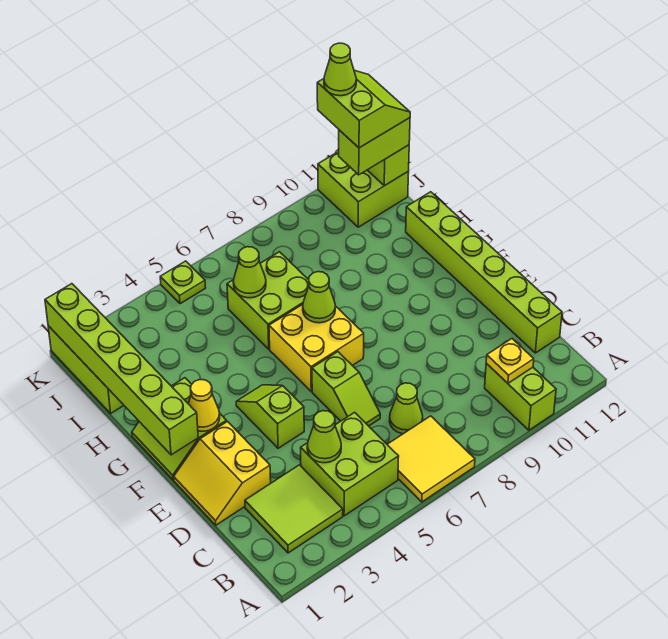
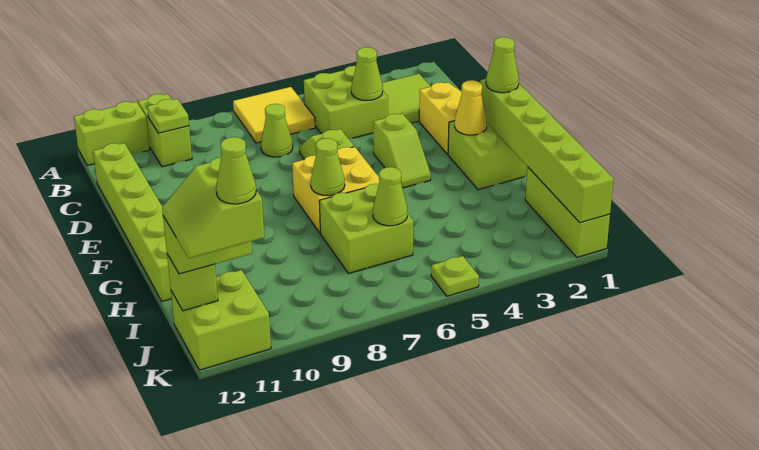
none -> lime 1x2 brick [74,102,150,166]
yellow 1x1 plate [486,339,534,383] -> lime 1x1 plate [147,99,189,133]
none -> lime 1x1 cone [486,37,519,93]

